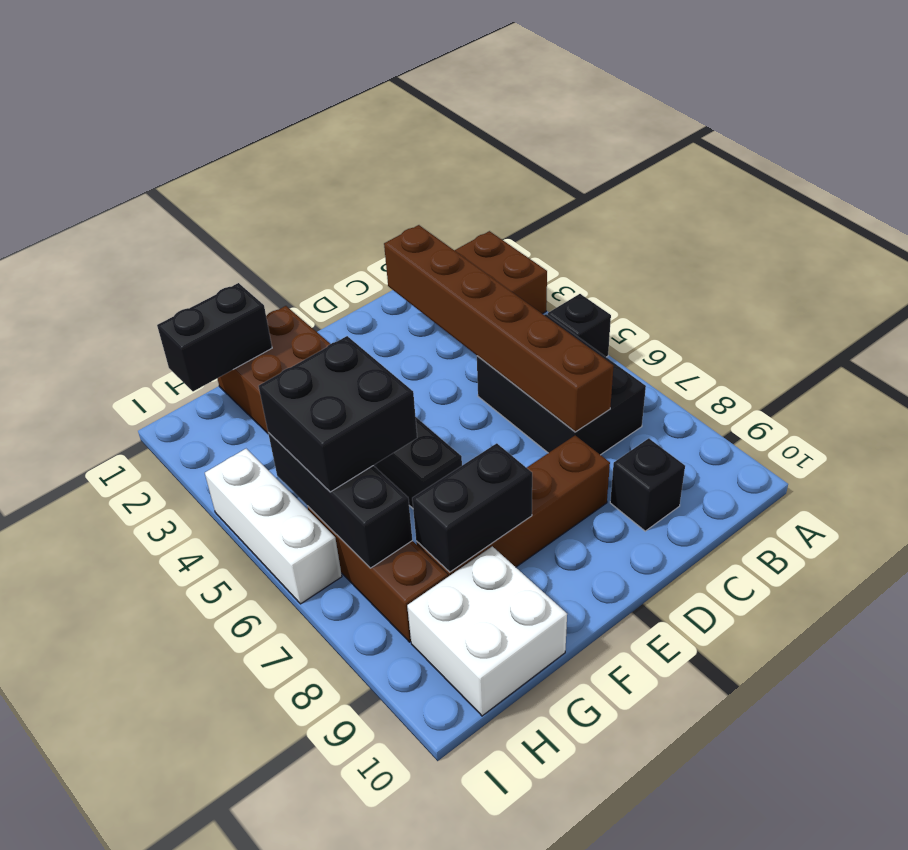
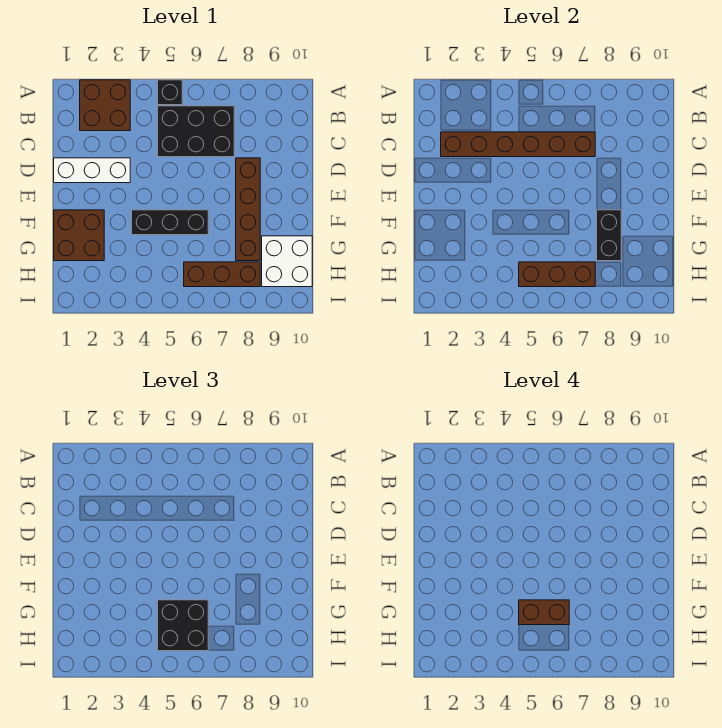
black 1x1 brick [610,438,685,531] -> none
black 1x2 brick [157,283,272,391] -> none
none -> brown 1x2 brick [519,600,569,625]
black 1x3 brick [268,433,412,568] -> brown 1x3 brick [519,262,595,287]
white 1x3 brick [205,449,342,604] -> white 1x3 brick moved to [54,158,130,183]

